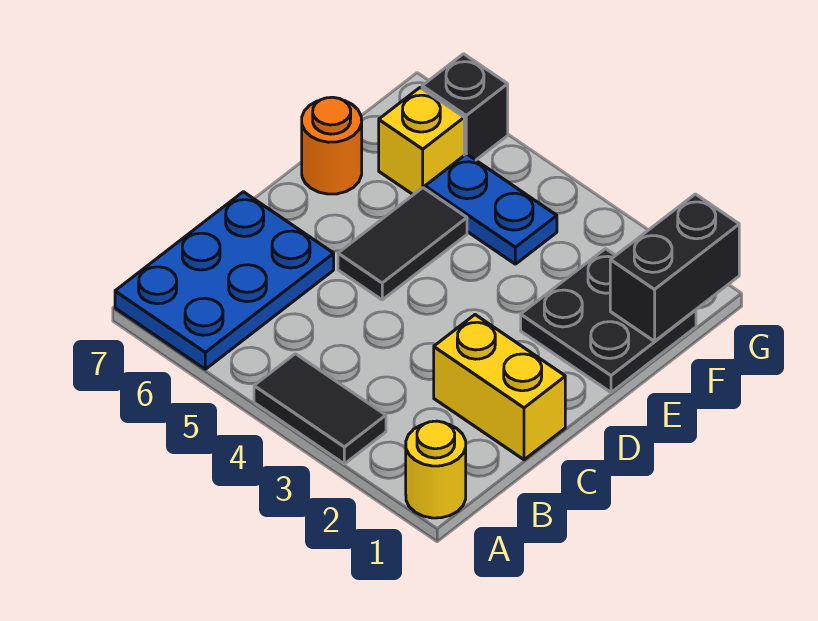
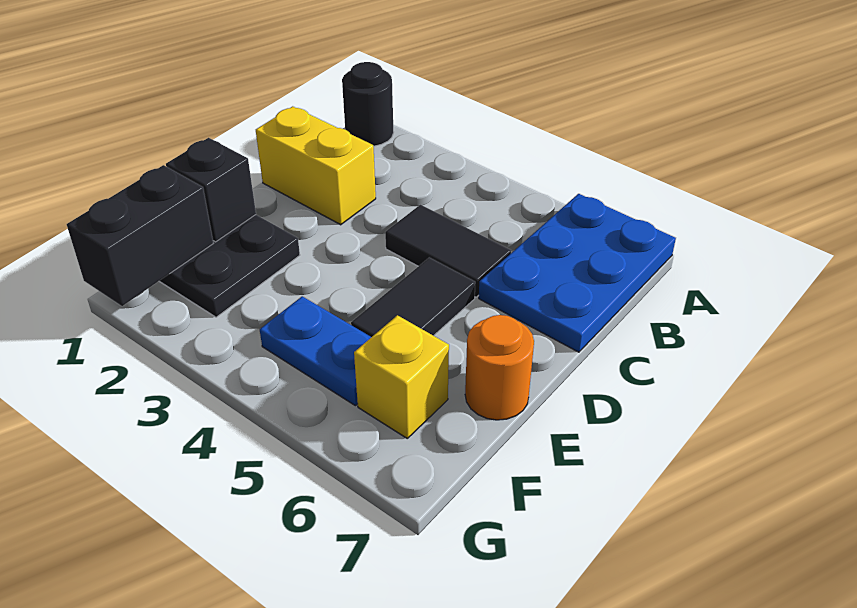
yellow 1x1 round brick [406,421,466,518] -> black 1x1 round brick [342,62,394,146]
black 1x2 tile [254,354,386,464] -> black 1x2 tile moved to [385,205,511,297]
black 1x1 brick [422,54,508,160] -> black 1x1 brick moved to [166,138,256,242]

